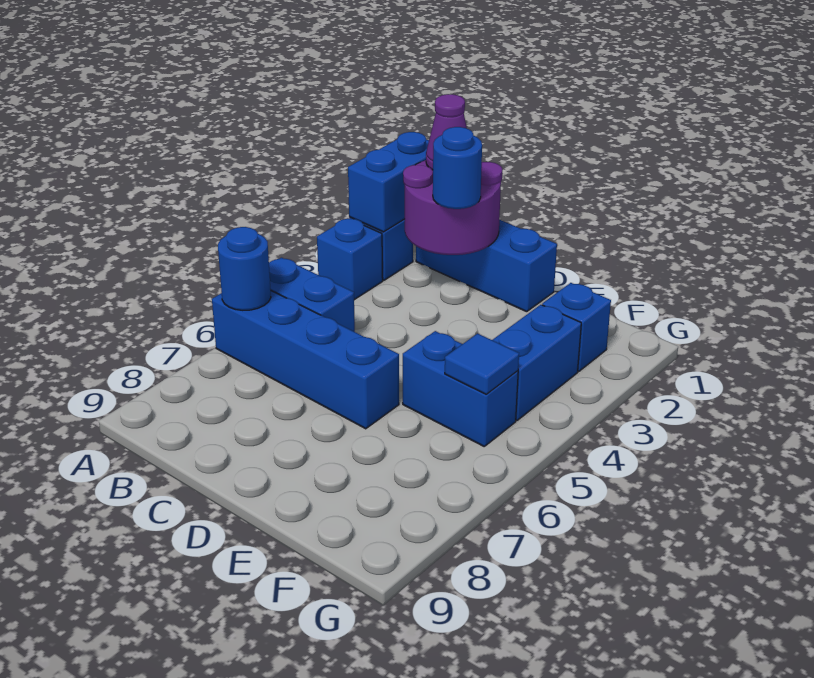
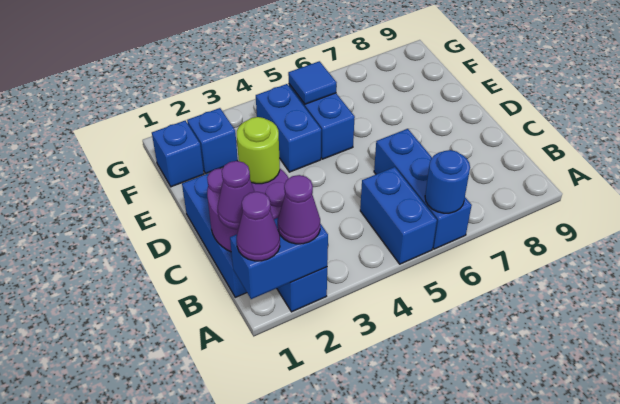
none -> purple 1x1 cone [237,192,280,261]
none -> purple 1x1 cone [278,175,320,244]
blue 1x1 brick [317,218,383,300] -> blue 1x1 brick moved to [152,121,204,187]
blue 1x4 brick [212,291,399,429] -> blue 1x3 brick [374,129,472,249]
blue 1x1 round brick [433,127,482,209] -> lime 1x1 round brick [237,117,280,184]
blue 1x2 brick [493,305,581,420] -> blue 1x2 brick turned to [256,84,321,172]

